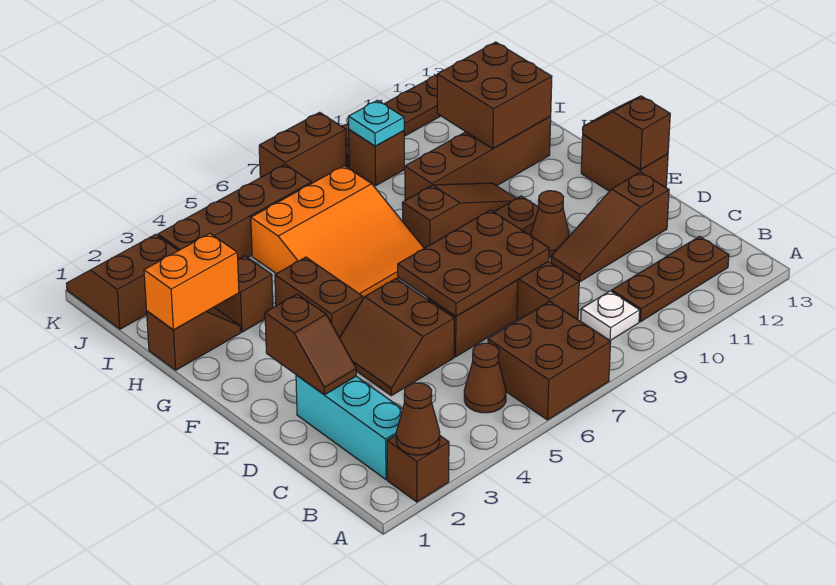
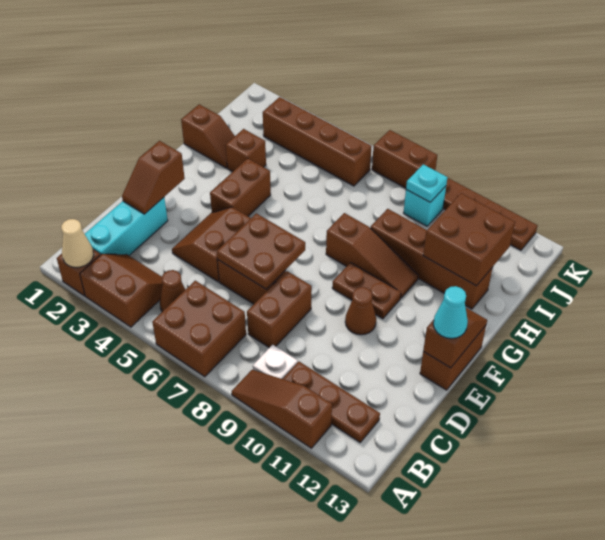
brown 1x1 cone [396,383,440,455] -> tan 1x1 cone [61,219,94,267]
brown 2x3 plate [398,210,549,316] -> brown 2x2 plate [217,213,305,289]
brown 1x3 slope [551,172,669,282] -> brown 1x3 slope moved to [232,370,332,448]
none -> cyan 1x1 cone [433,286,468,338]
orange 3x3 slope [251,166,424,299] -> none
orange 1x2 brick [144,233,239,330] -> none
brown 2x2 slope [66,234,178,329] -> brown 2x2 slope moved to [80,254,163,327]
brown 1x1 brick [349,130,404,186] -> cyan 1x1 brick [404,186,446,226]

